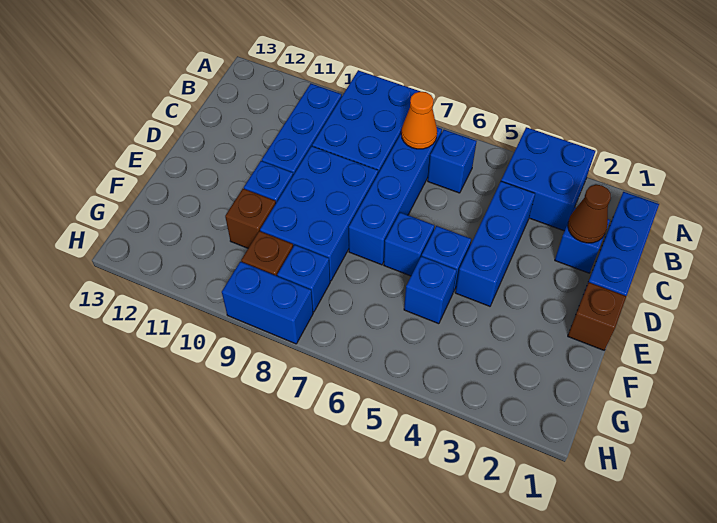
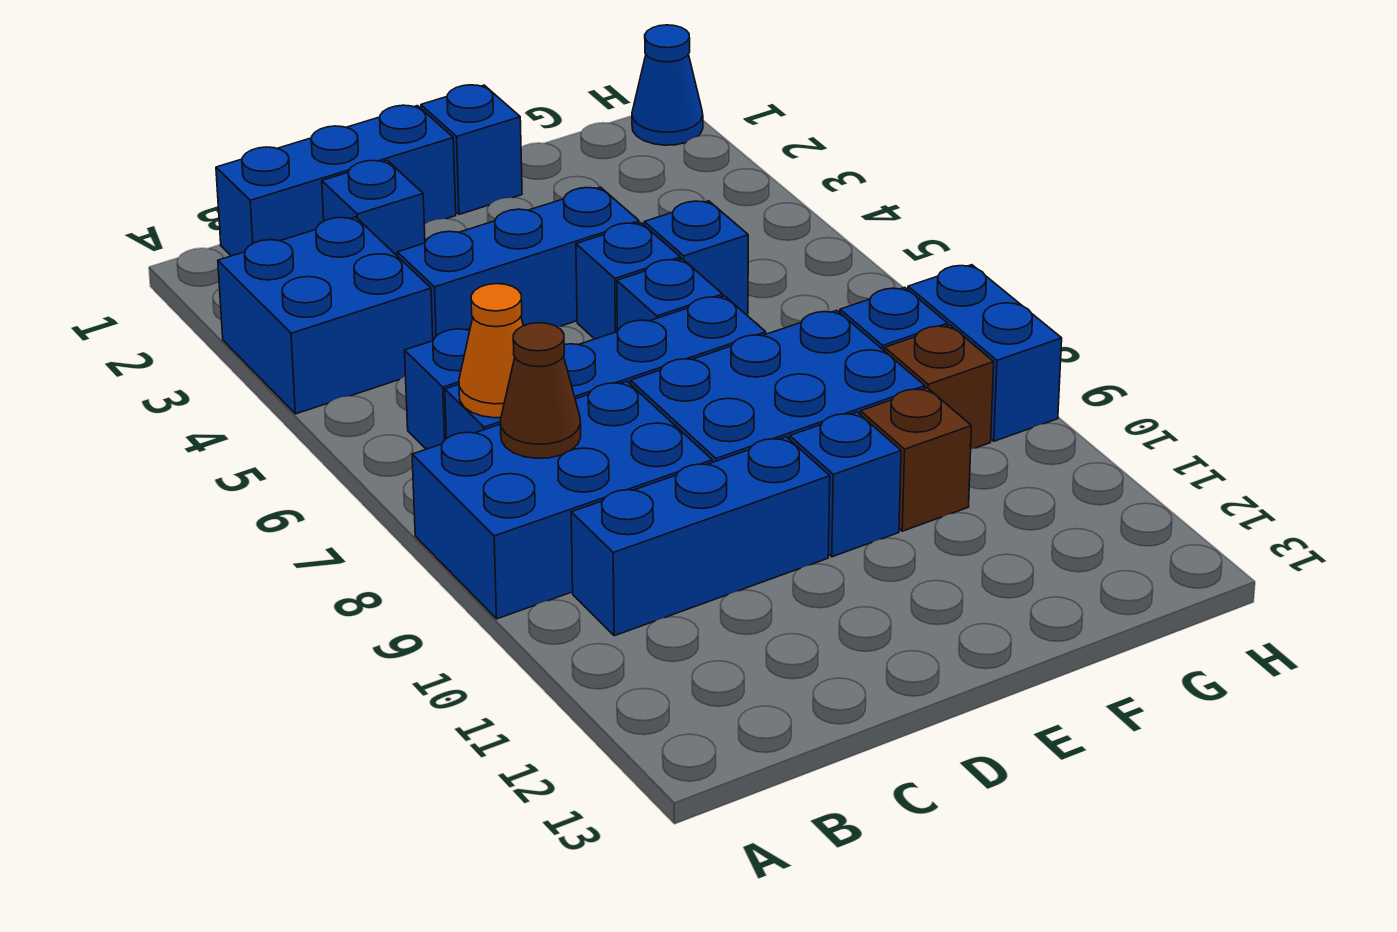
brown 1x1 cone [568,185,611,243] -> brown 1x1 cone moved to [500,323,581,458]
brown 1x1 brick [568,282,626,350] -> blue 1x1 brick [421,85,522,214]
none -> blue 1x1 cone [632,25,703,145]

